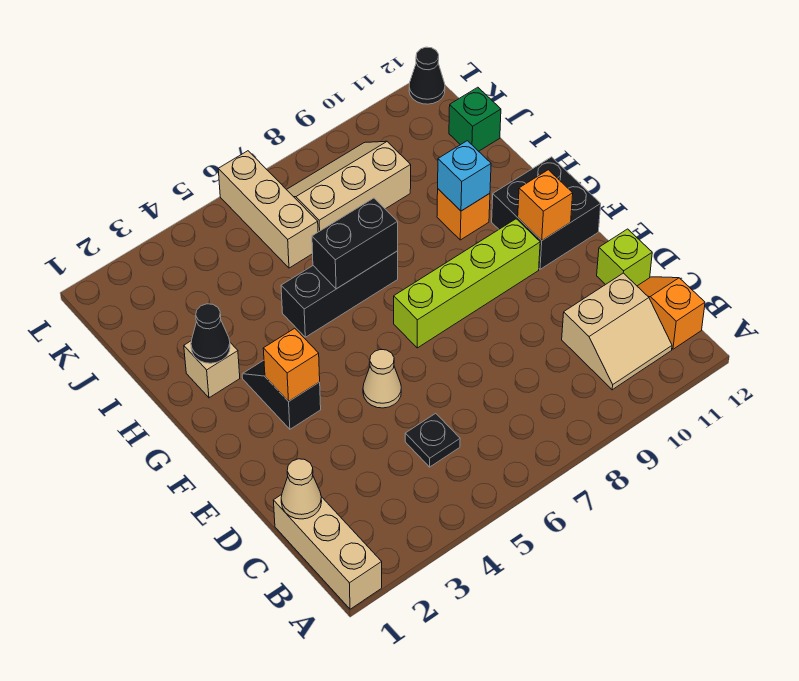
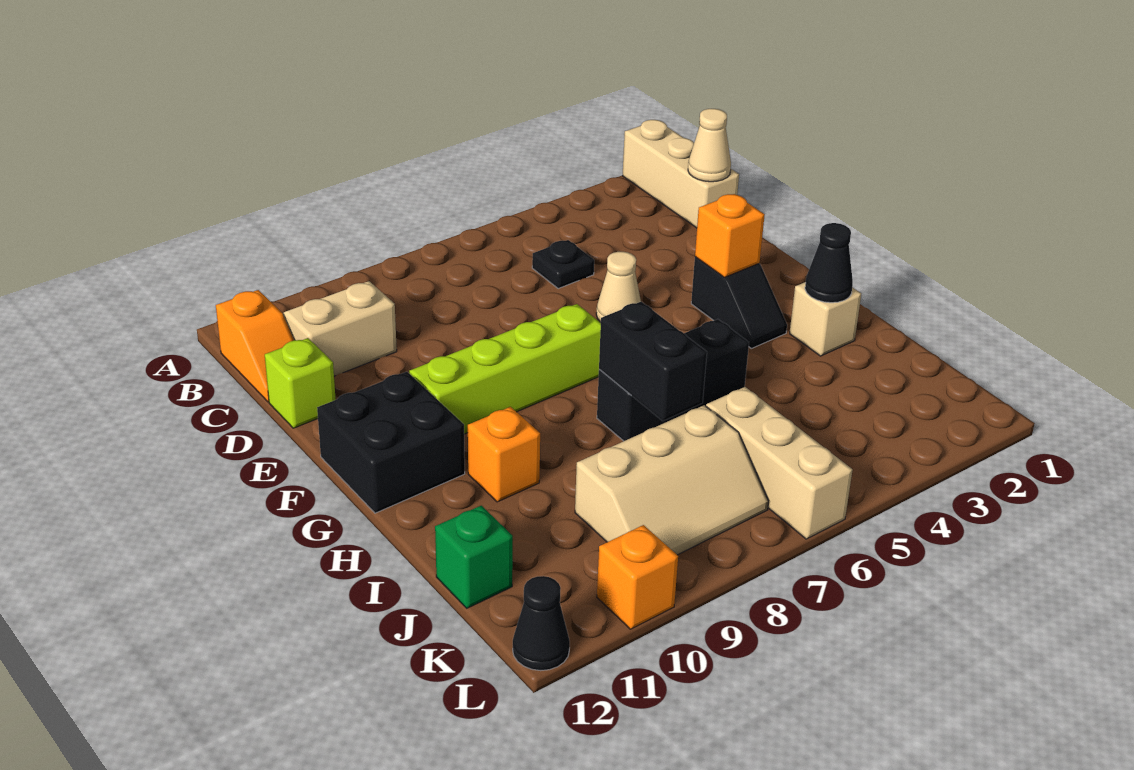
orange 1x1 brick [518,170,573,240] -> orange 1x1 brick moved to [597,525,678,629]
black 1x2 brick [312,198,398,289] -> black 1x2 brick turned to [599,302,707,421]
cyan 1x1 brick [438,141,491,211] -> none

